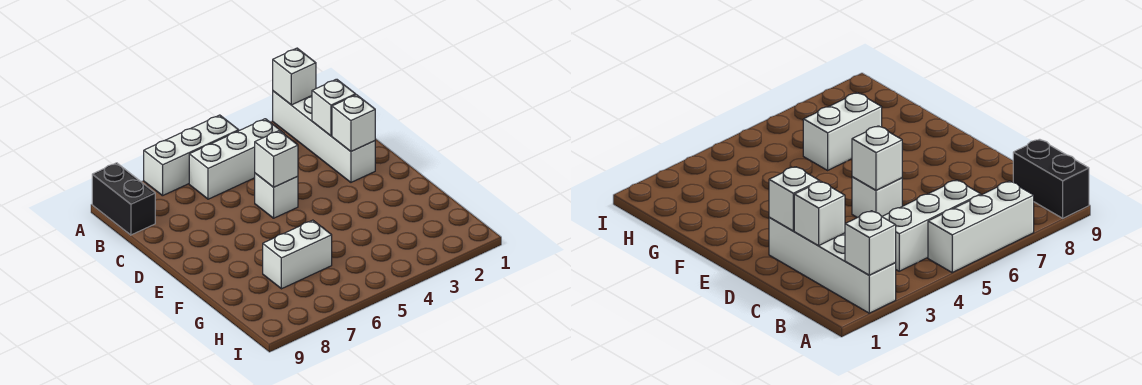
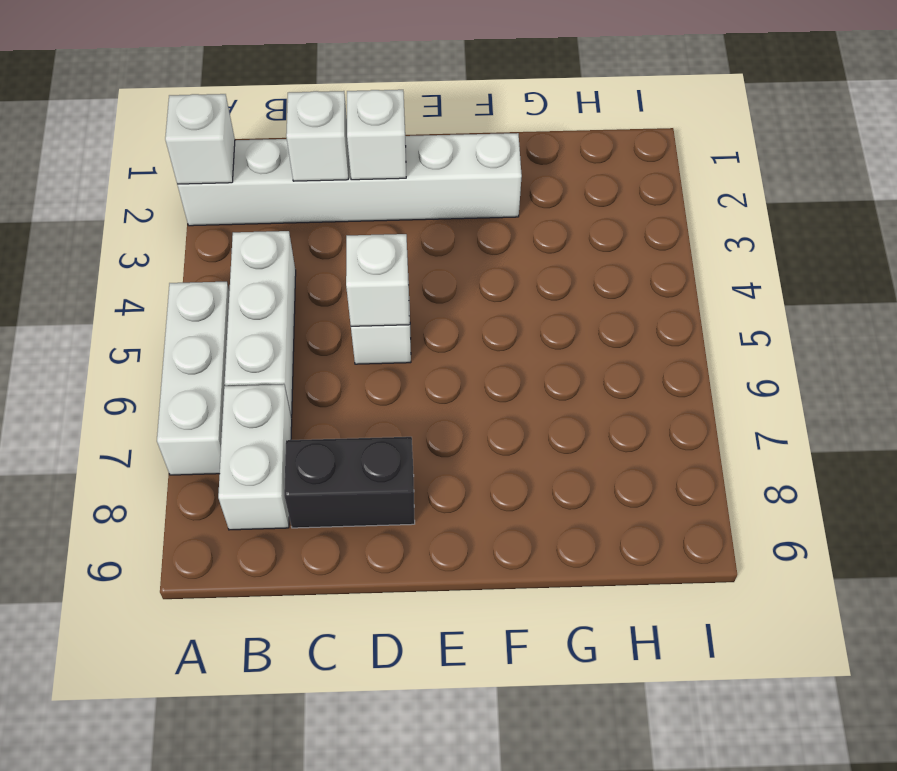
white 1x4 brick [273,91,375,182] -> white 1x6 brick [177,133,522,226]
black 1x2 brick [92,163,155,235] -> black 1x2 brick moved to [284,437,415,528]
white 1x2 brick [263,220,332,289] -> white 1x2 brick moved to [218,384,292,530]

